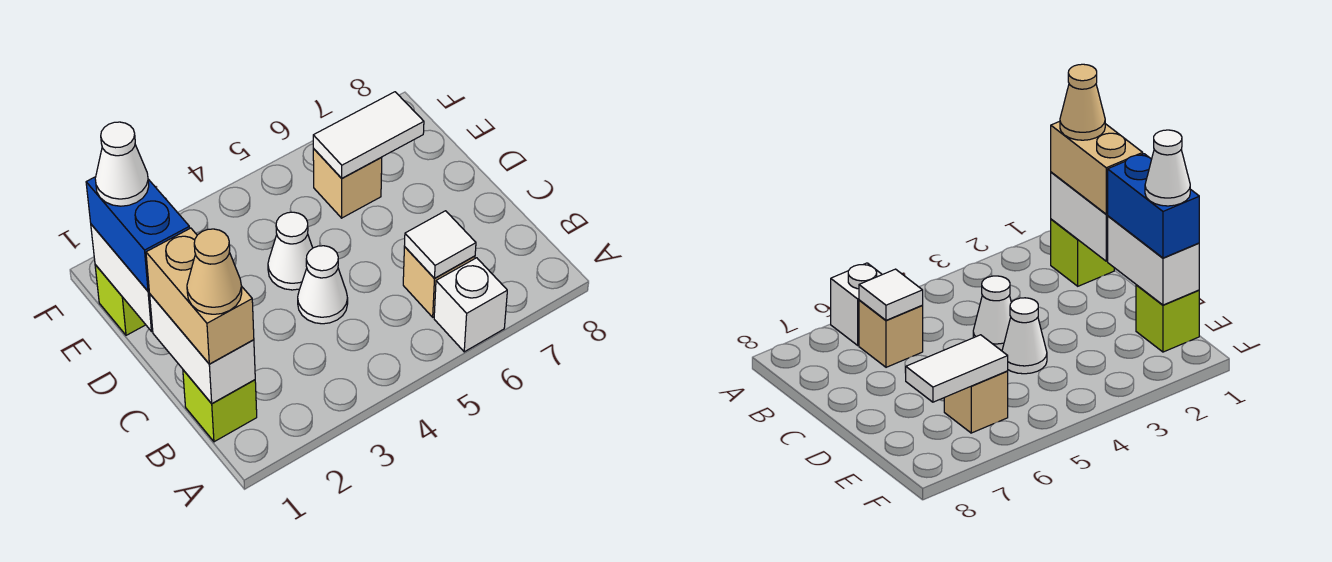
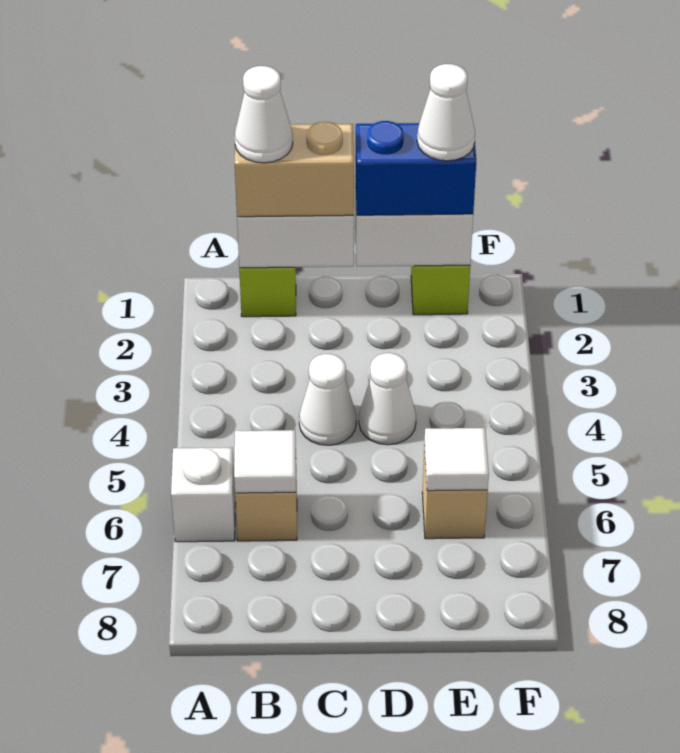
tan 1x1 cone [187,229,242,314] -> white 1x1 cone [235,66,293,163]
white 1x2 tile [313,92,424,178] -> white 1x1 tile [424,428,489,491]

